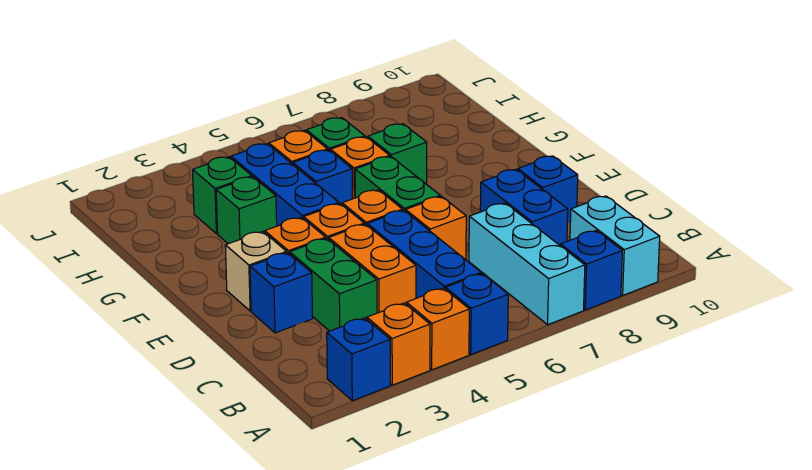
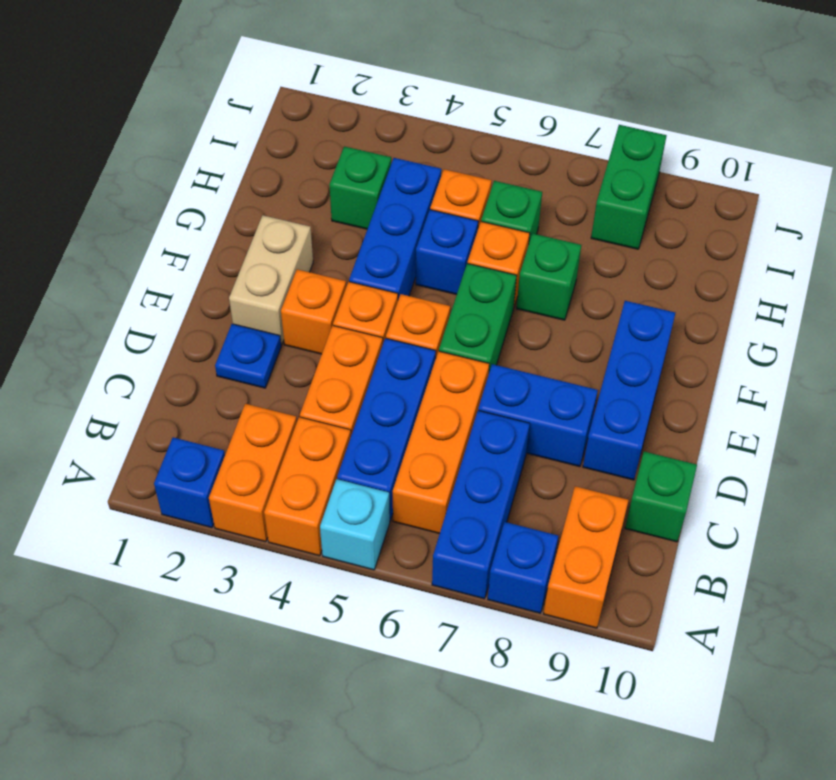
orange 1x1 brick [367,303,430,385] -> orange 1x2 brick [209,404,297,542]
orange 1x1 brick [406,288,469,370] -> orange 1x2 brick [264,417,351,556]
blue 1x1 brick [446,274,508,354] -> cyan 1x1 brick [320,479,390,570]
cyan 1x3 brick [469,203,585,325] -> blue 1x3 brick [432,411,530,599]
cyan 1x2 brick [570,196,660,295] -> orange 1x2 brick [543,486,628,628]
green 1x2 brick [290,238,377,331] -> green 1x2 brick moved to [591,125,667,249]
blue 1x2 brick [480,169,568,246] -> blue 1x2 brick turned to [478,364,598,467]
blue 1x1 brick [250,253,313,333] -> blue 1x1 plate [215,324,281,388]
orange 1x1 brick [406,196,466,260] -> orange 1x3 brick [393,351,489,534]
blue 1x1 brick [518,156,578,223] -> blue 1x3 brick [583,301,675,480]
tan 1x1 brick [225,231,287,311] -> tan 1x2 brick [229,215,313,344]
green 1x1 brick [216,177,277,244] -> green 1x1 brick moved to [625,452,697,542]

